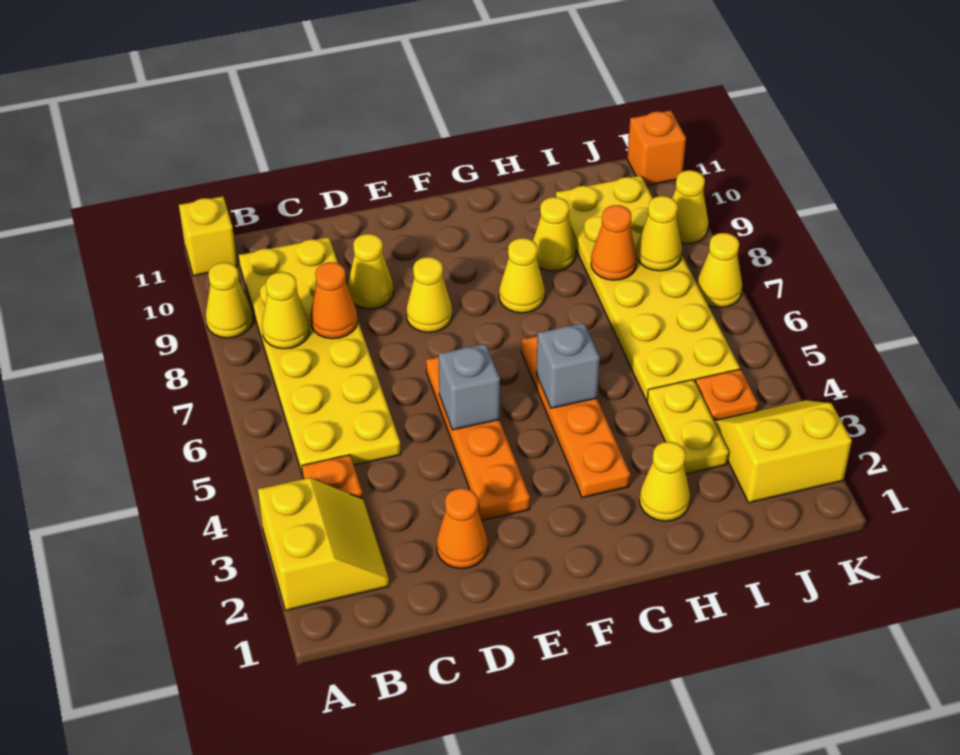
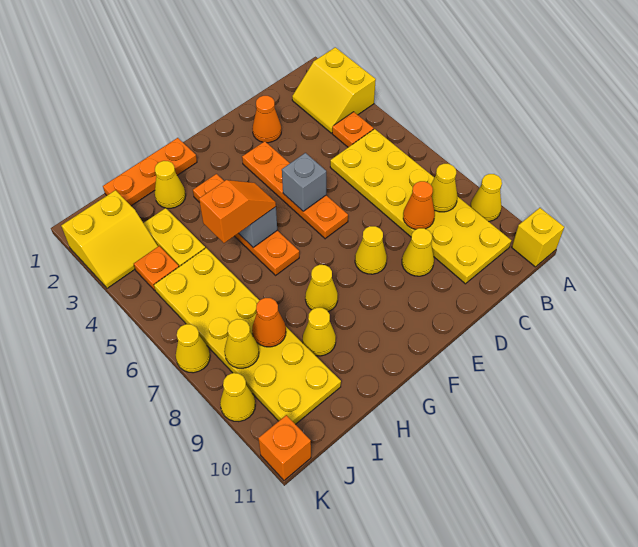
none -> orange 1x3 plate [103,138,197,206]
none -> orange 1x2 slope [199,180,276,243]

